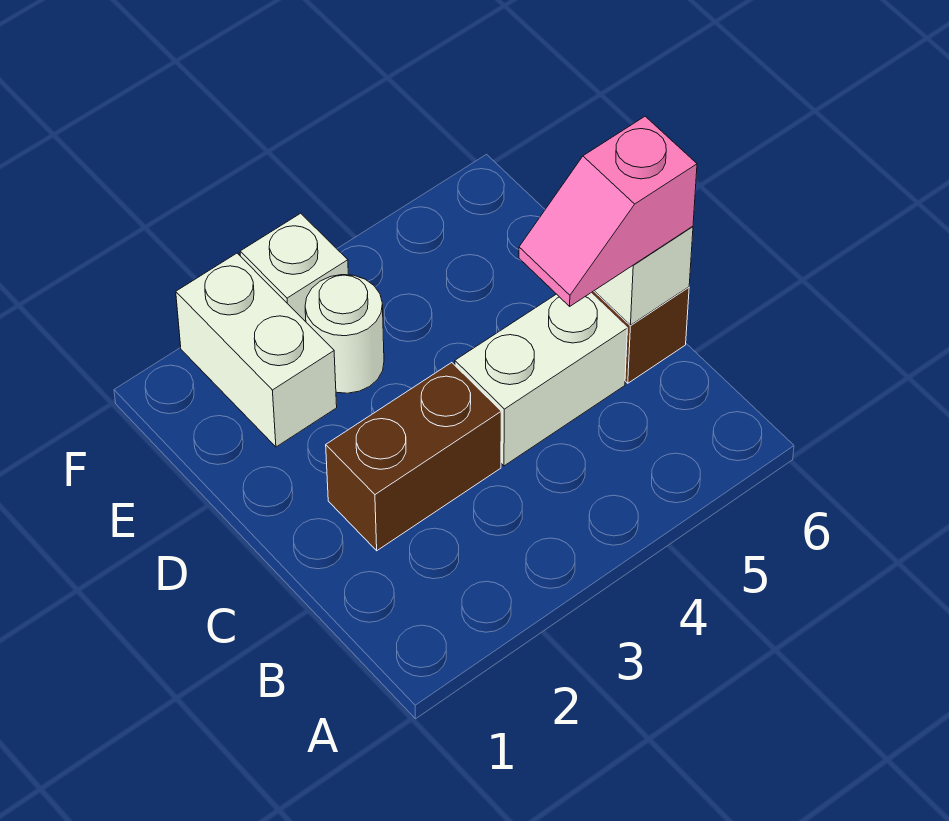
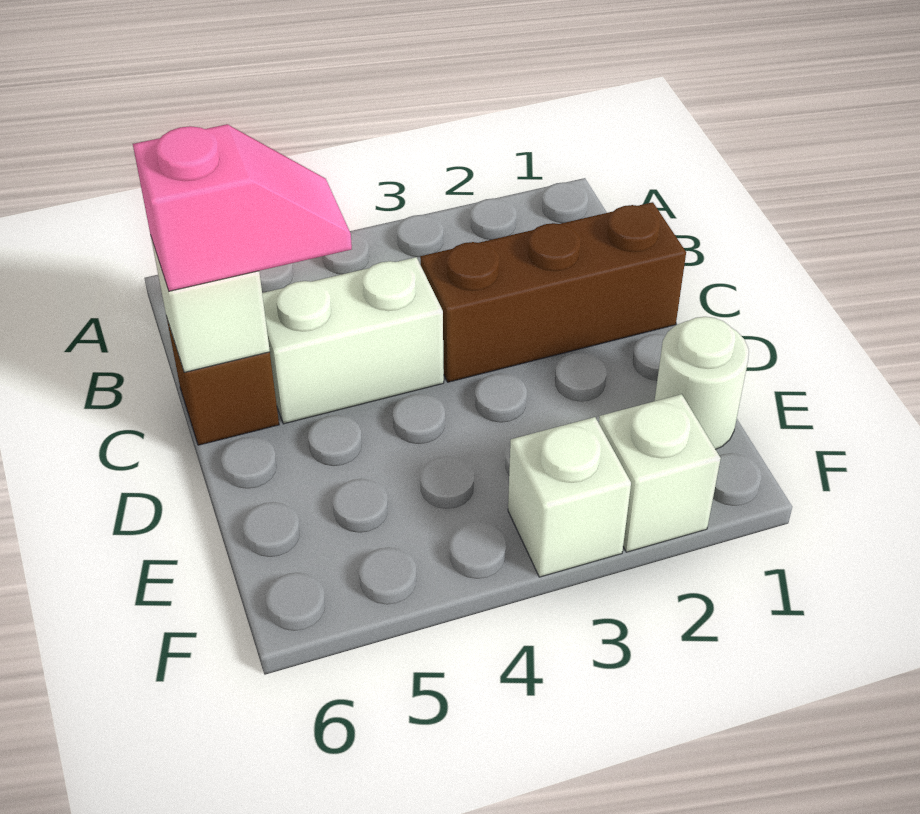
brown 1x2 brick [326,363,501,551] -> brown 1x3 brick [420,202,686,382]
white 1x2 brick [176,253,337,447] -> white 1x1 brick [599,394,721,552]
white 1x1 round brick [305,275,384,393] -> white 1x1 round brick moved to [655,317,749,449]

